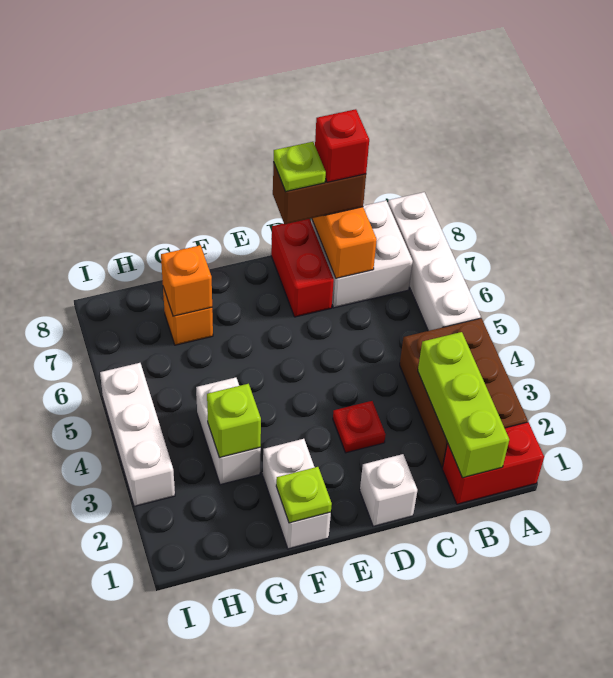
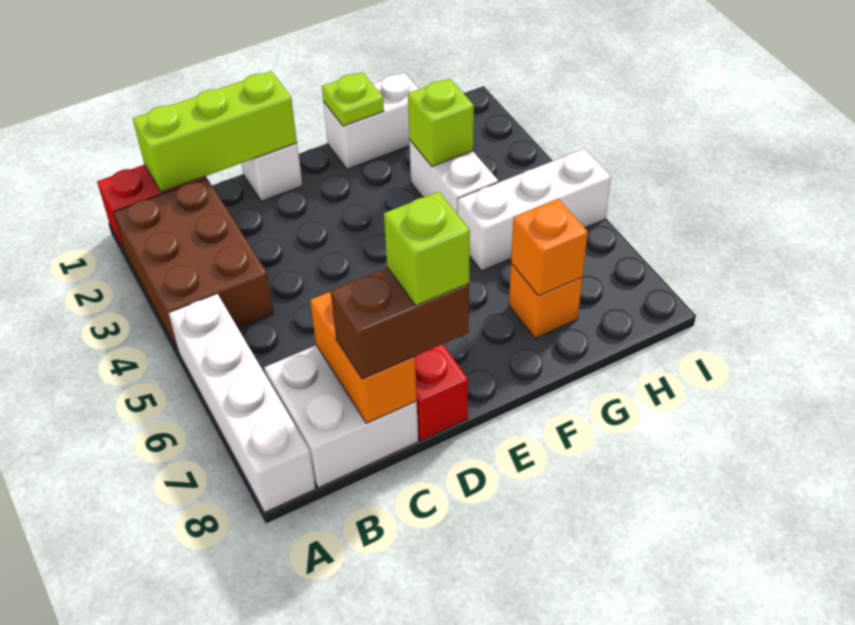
lime 1x3 brick [418,332,509,478] -> lime 1x3 brick turned to [133,71,297,192]
red 1x1 brick [315,109,369,182] -> none
red 1x1 plate [333,401,386,453] -> none
lime 1x1 plate [274,142,326,192] -> lime 1x1 brick [384,192,470,306]
white 1x2 brick [263,439,331,549] -> white 1x2 brick turned to [323,73,419,169]
white 1x3 brick [100,363,175,506] -> white 1x3 brick turned to [458,149,611,271]

